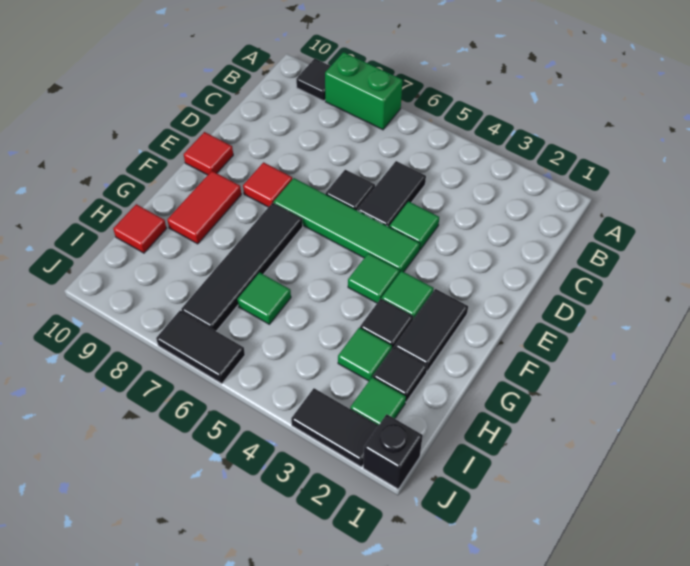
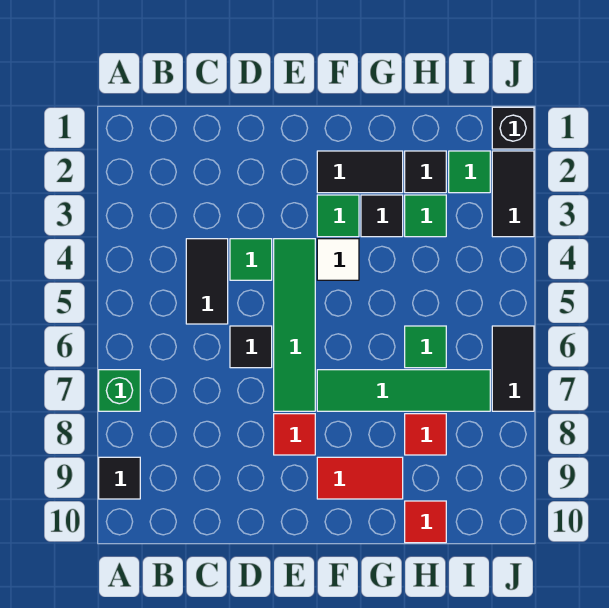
green 1x2 brick [325,52,402,130] -> green 1x1 brick [99,370,140,411]
black 1x2 tile [357,161,426,227] -> black 1x2 tile turned to [186,239,228,324]
red 1x1 tile [184,132,233,175] -> red 1x1 tile moved to [405,414,446,455]
green 1x1 tile [348,253,400,303] -> white 1x1 tile [317,239,359,280]
black 1x4 tile [181,203,303,331] -> green 1x4 tile [317,370,490,411]

